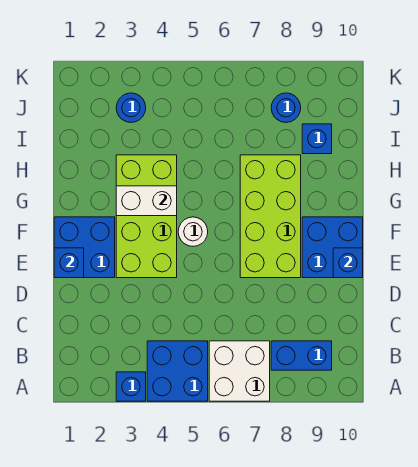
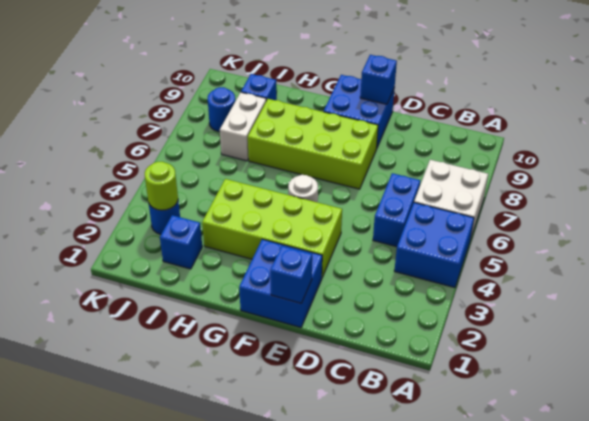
blue 1x1 brick [116,372,146,401] -> blue 1x1 brick moved to [160,215,202,269]
blue 1x2 brick [271,341,332,370] -> blue 1x2 brick moved to [373,173,420,247]
white 1x2 brick [116,186,177,216] -> white 1x2 brick moved to [220,92,266,161]
none -> lime 1x1 round brick [145,162,178,210]

